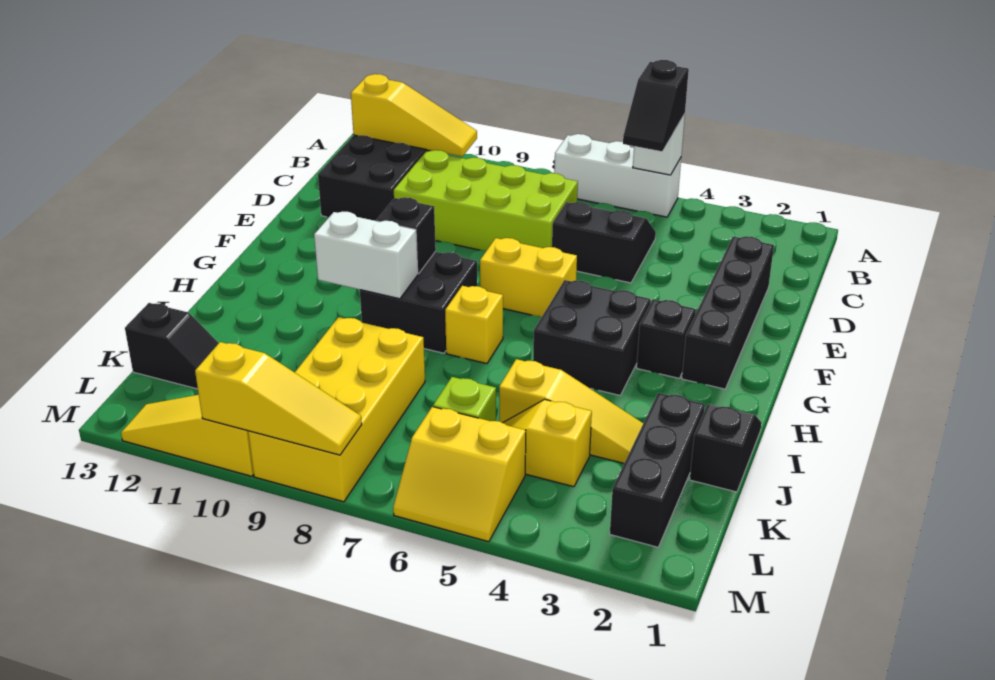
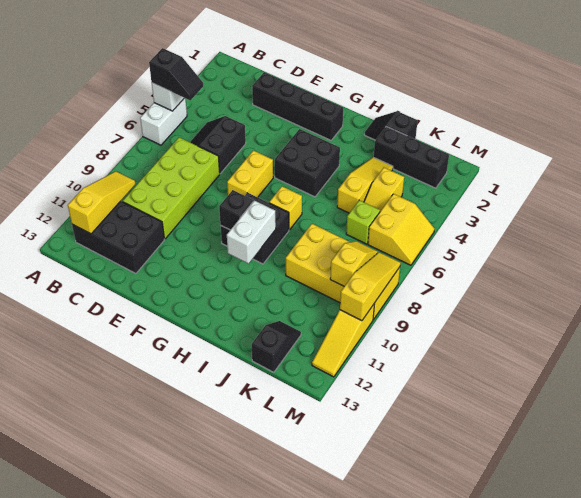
white 1x3 brick [554,134,681,217] -> white 1x2 brick [140,98,187,145]
black 1x1 brick [637,299,696,378] -> none
none -> yellow 1x2 slope [330,241,378,286]

